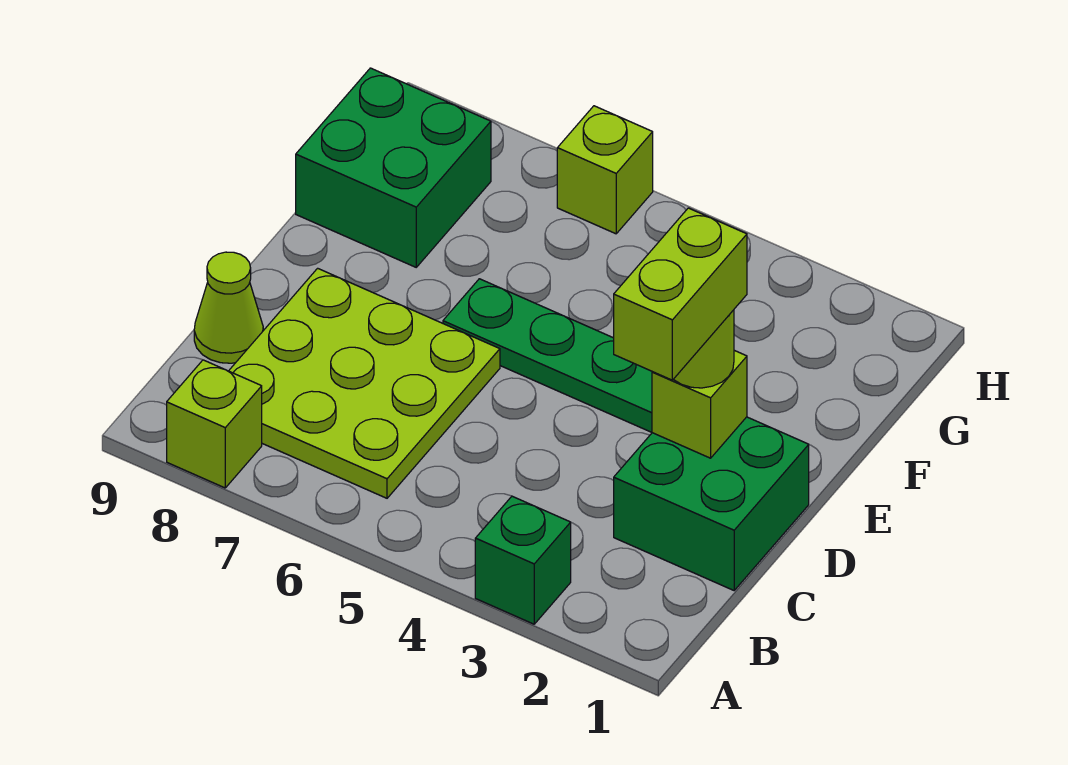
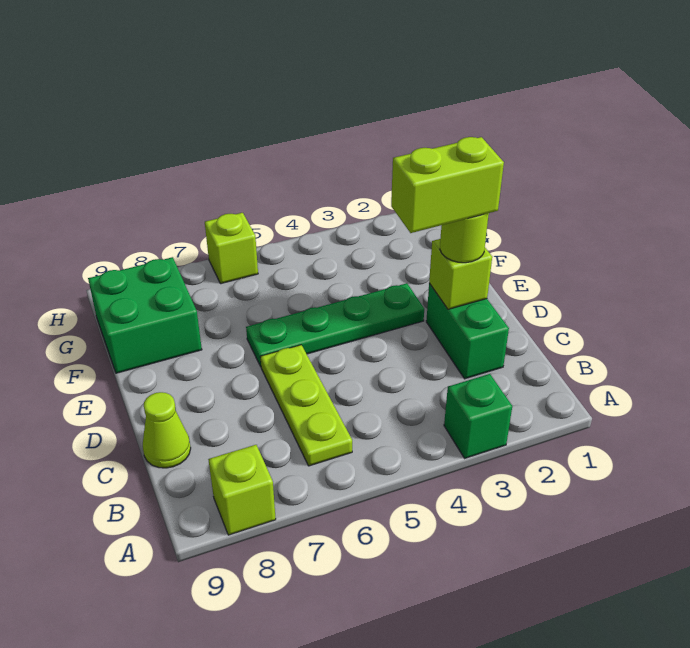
lime 3x3 plate [229,268,500,498] -> lime 1x3 plate [260,345,352,466]
green 2x2 brick [614,417,809,590] -> green 1x2 brick [426,283,509,379]
lime 1x2 brick [614,208,747,380] -> lime 1x2 brick turned to [391,137,504,233]

